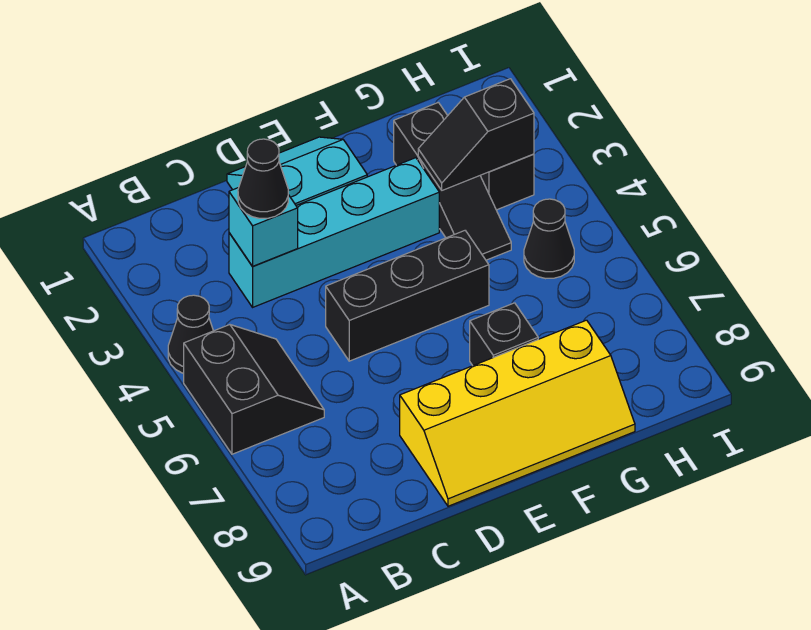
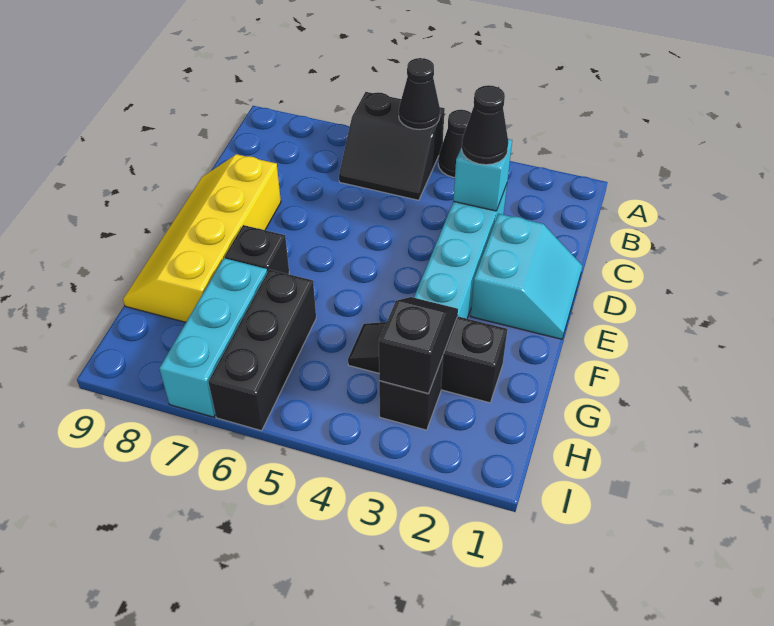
black 1x3 brick [326,231,489,361] -> black 1x3 brick moved to [209,270,316,431]
none -> cyan 1x3 brick [159,258,267,417]
black 1x1 cone [524,199,574,279] -> black 1x1 cone moved to [399,58,440,130]

